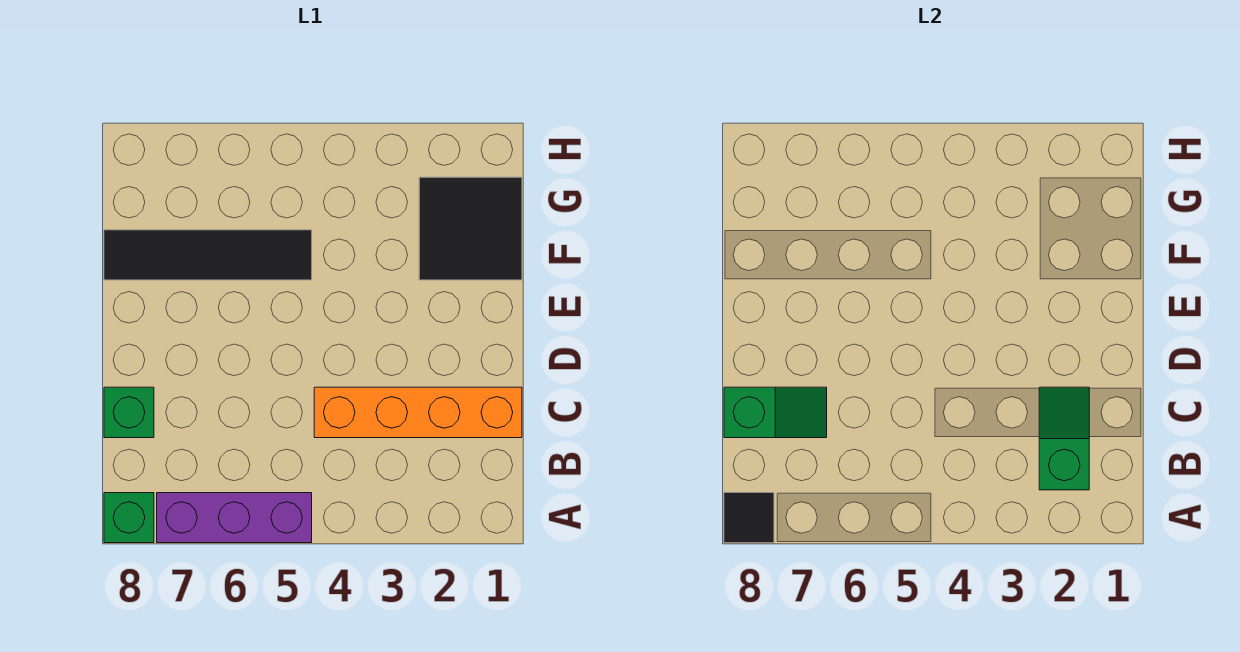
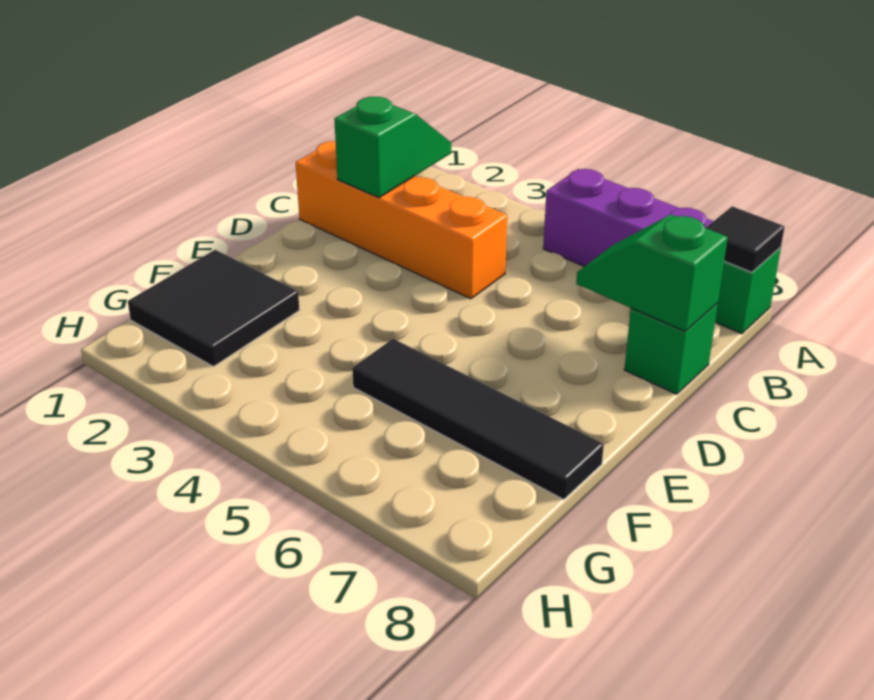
green 1x2 slope [1039,387,1089,490] -> green 1x2 slope turned to [334,97,451,198]

